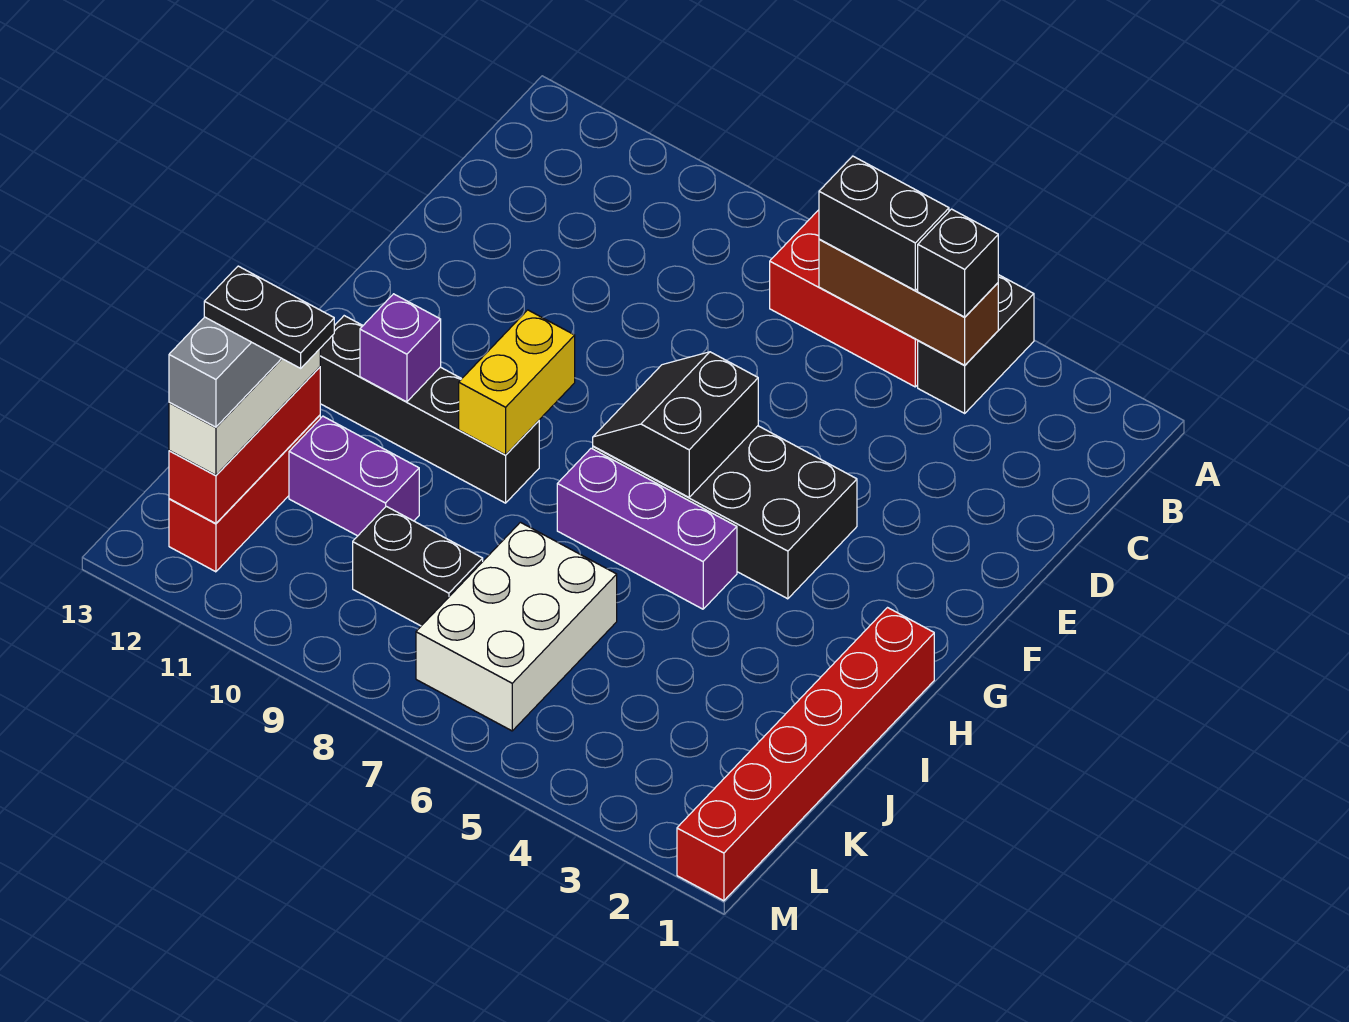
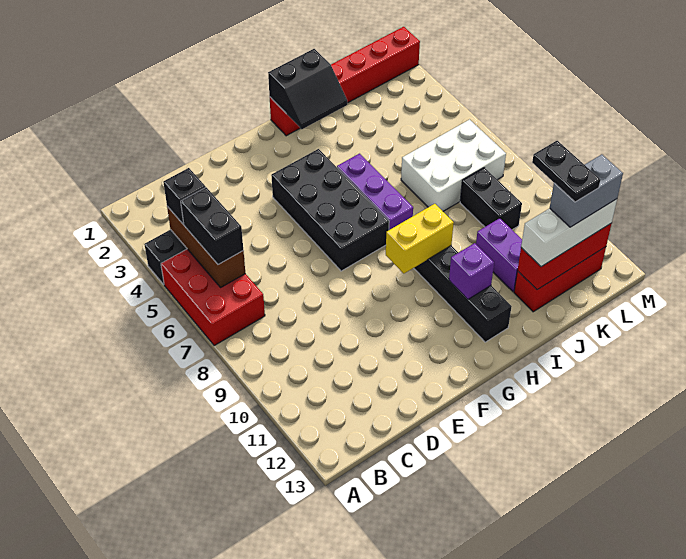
black 2x2 slope [593,352,758,497] -> black 2x2 slope moved to [268,49,347,129]

